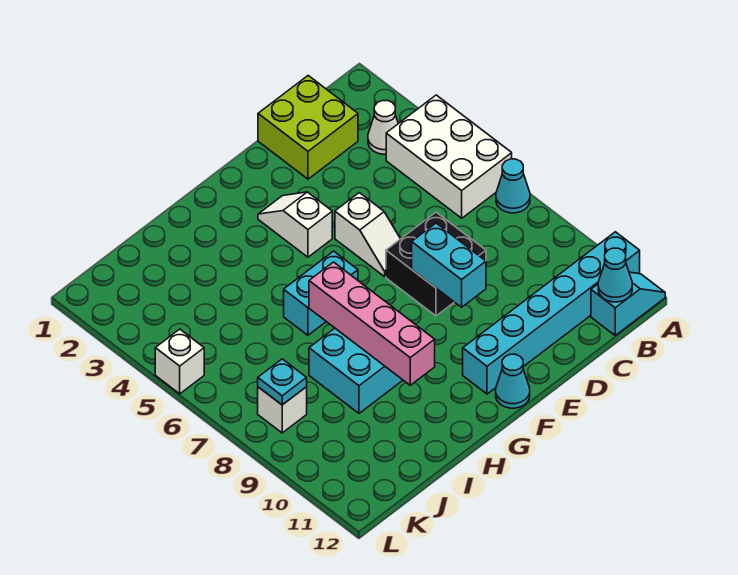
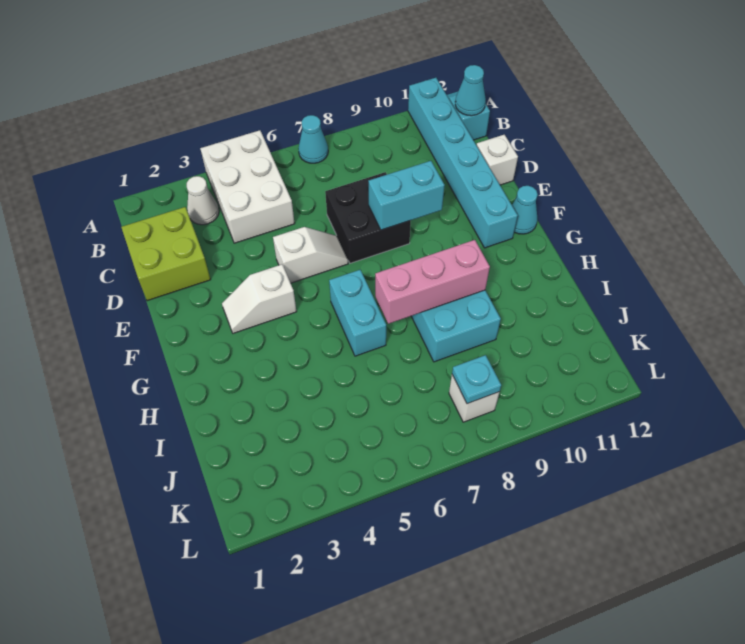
white 2x3 brick [386,95,512,218] -> white 2x3 brick turned to [200,130,295,243]
pink 1x4 brick [309,262,435,385] -> pink 1x3 brick [375,240,490,324]
white 1x1 brick [155,329,204,394] -> white 1x1 brick moved to [477,135,518,185]

